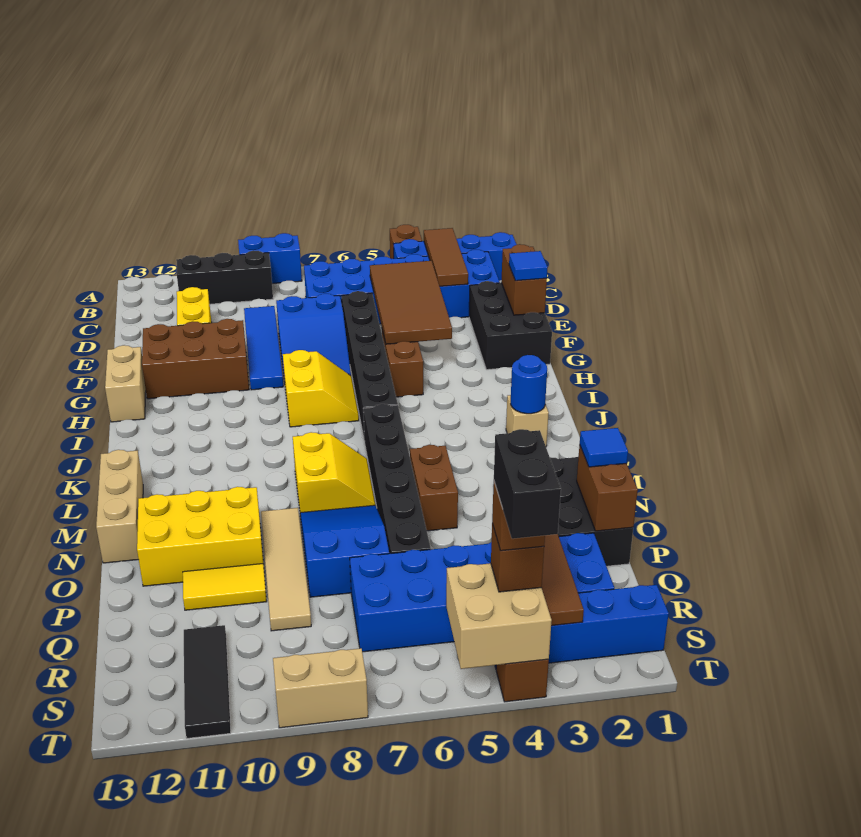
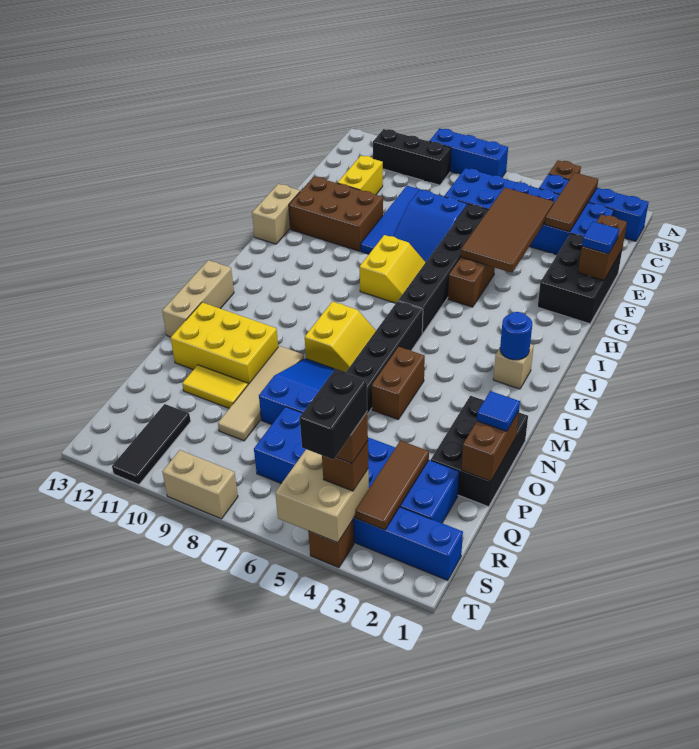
blue 1x2 brick [238,233,302,284] -> blue 1x3 brick [429,128,508,177]

